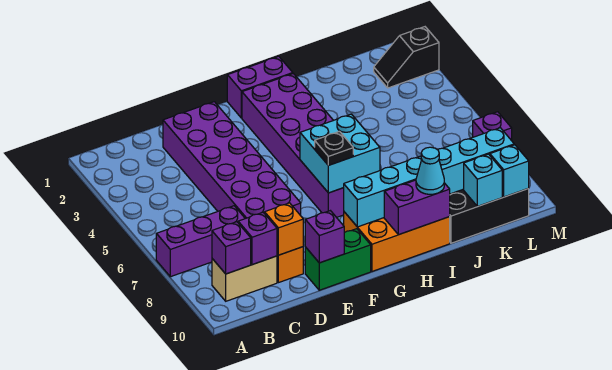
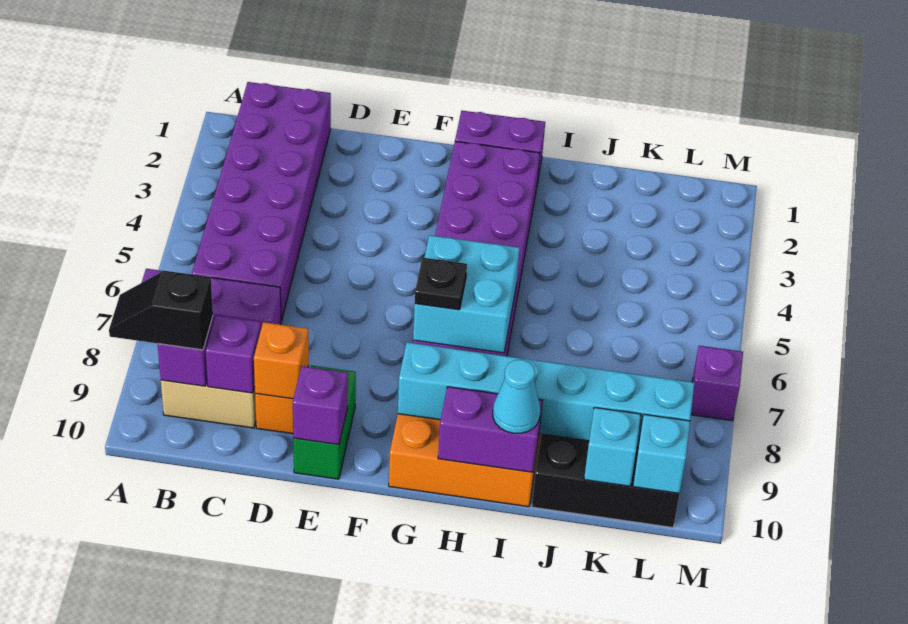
purple 2x6 brick [163,102,301,219] -> purple 2x6 brick moved to [192,82,331,321]
green 1x2 brick [305,229,371,290] -> green 1x2 brick turned to [293,365,356,479]
black 1x2 slope [374,27,439,88] -> black 1x2 slope moved to [109,271,213,350]

